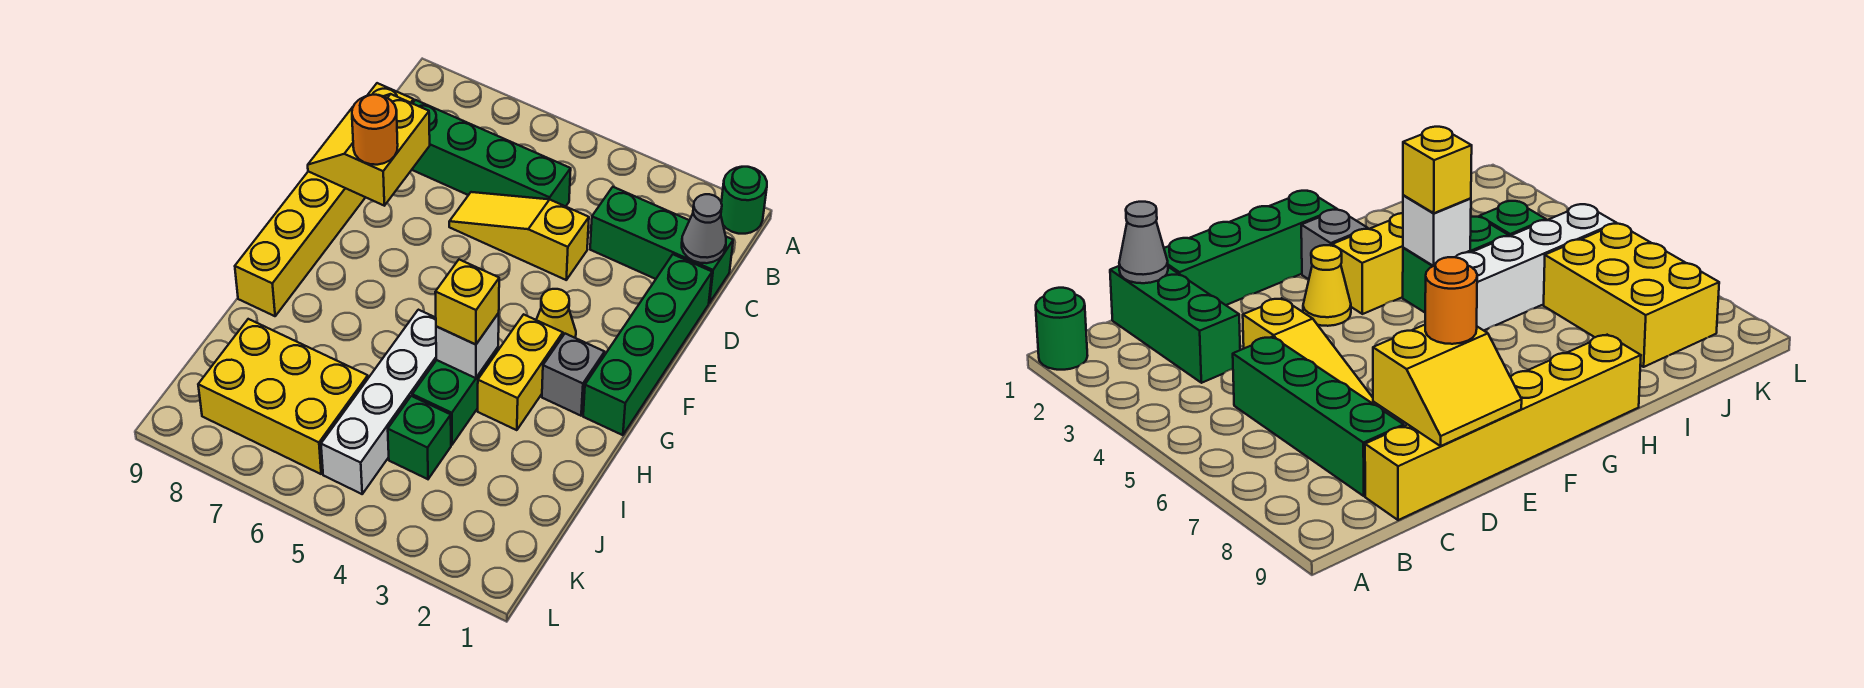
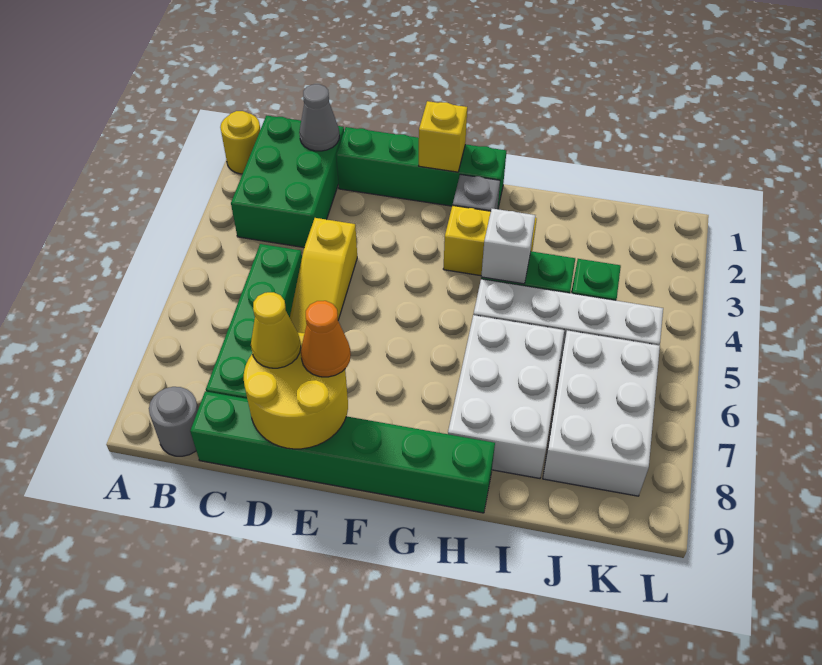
green 1x1 round brick [721,167,767,234] -> yellow 1x1 round brick [220,111,260,174]
none -> grey 1x1 round brick [149,387,198,456]
green 1x3 brick [590,187,733,303] -> green 2x3 brick [231,116,344,247]
yellow 1x6 brick [235,83,414,316] -> green 1x6 brick [190,391,495,513]
yellow 2x2 slope [308,94,430,206] -> yellow 2x2 round brick [244,333,348,449]
orange 1x1 round brick [352,95,398,165] -> orange 1x1 cone [301,301,351,377]
yellow 1x1 cone [536,289,576,338] -> yellow 1x1 cone moved to [251,292,301,368]
yellow 1x1 brick [435,260,499,345] -> yellow 1x1 brick moved to [419,101,467,172]
none -> white 2x3 brick [448,315,564,478]
yellow 2x3 brick [198,319,368,474] -> white 2x3 brick [543,330,660,496]

